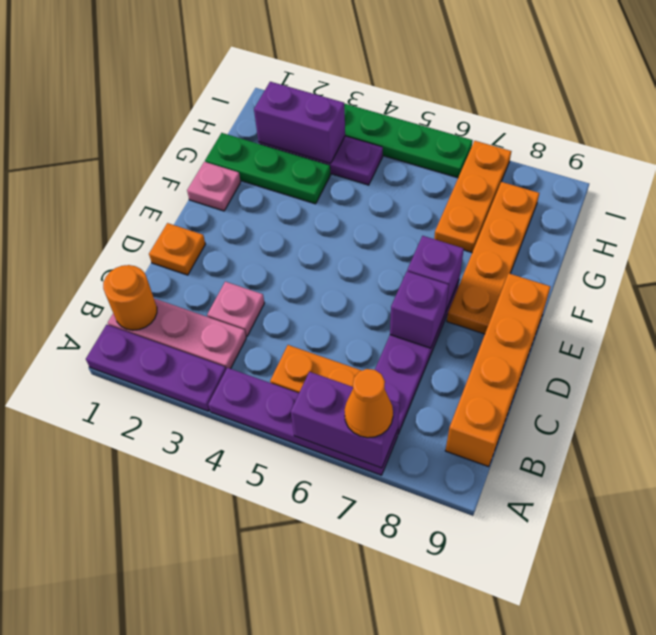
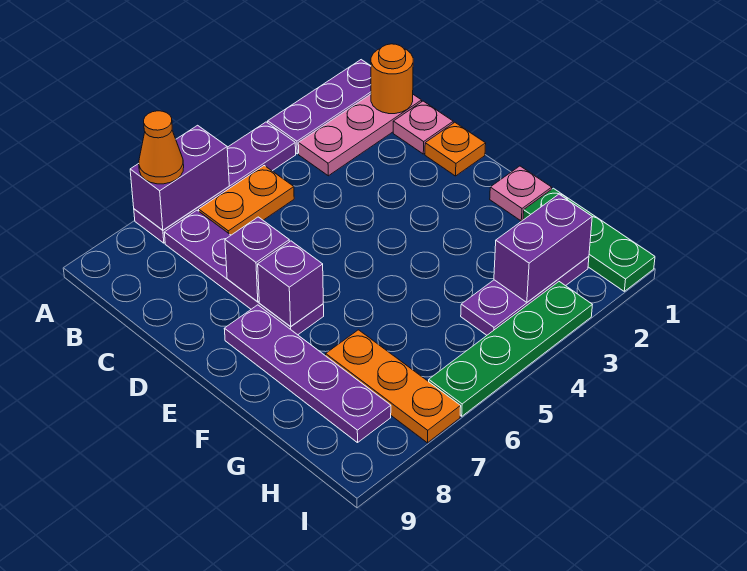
orange 1x4 brick [445,273,550,467] -> none
pink 1x1 plate [207,282,264,336] -> pink 1x1 plate moved to [393,101,453,154]
orange 1x4 plate [447,182,539,334] -> purple 1x4 plate [224,305,391,443]
green 1x3 plate [205,133,330,204] -> green 1x3 plate turned to [523,188,655,291]

